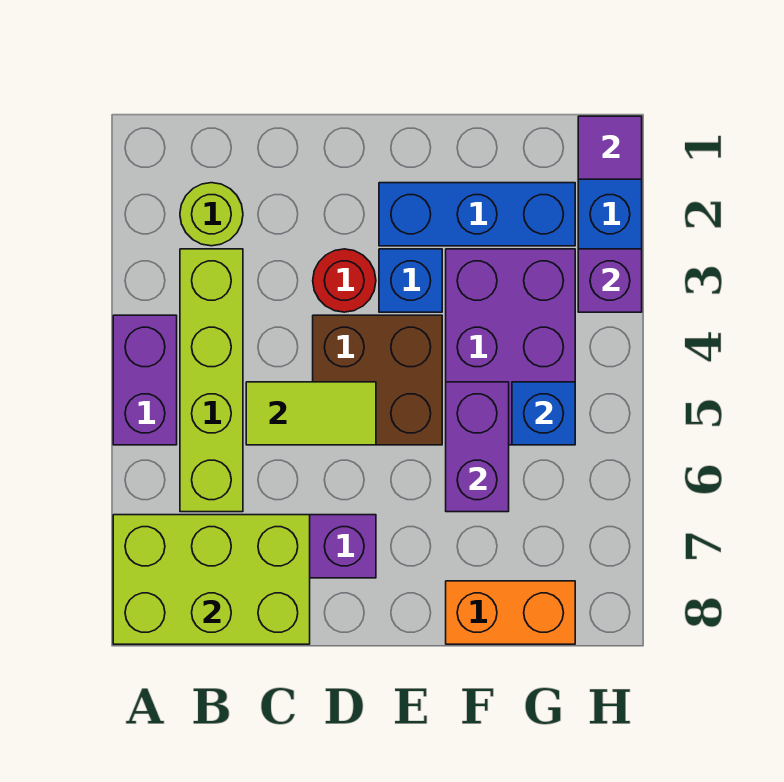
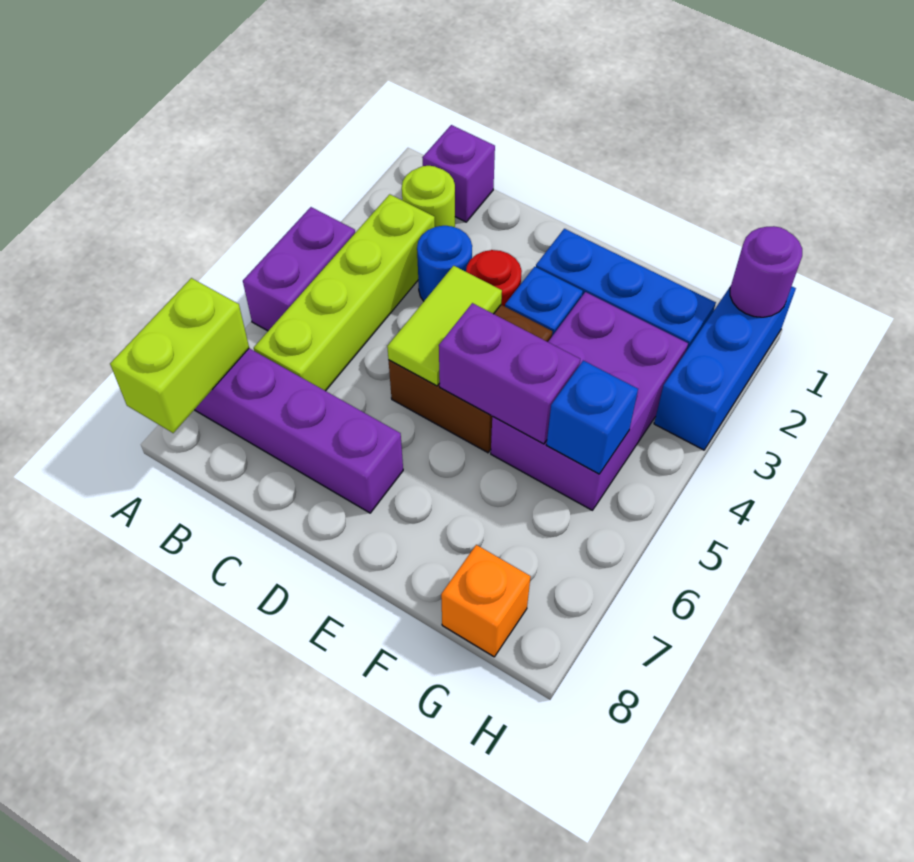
lime 2x3 brick [113,515,310,644] -> lime 1x2 brick [110,278,249,433]
none -> blue 1x1 round brick [417,226,472,301]
lime 1x2 tile [246,382,376,445] -> lime 1x2 tile turned to [387,266,502,386]
purple 1x2 brick [446,382,509,512] -> purple 1x2 brick turned to [439,303,580,444]
orange 1x2 brick [446,581,575,644] -> orange 1x1 brick [441,545,531,657]
purple 1x1 tile [578,116,642,179] -> purple 1x1 round brick [730,226,802,317]
purple 1x1 brick [578,249,642,312] -> purple 1x1 brick moved to [422,125,495,222]

